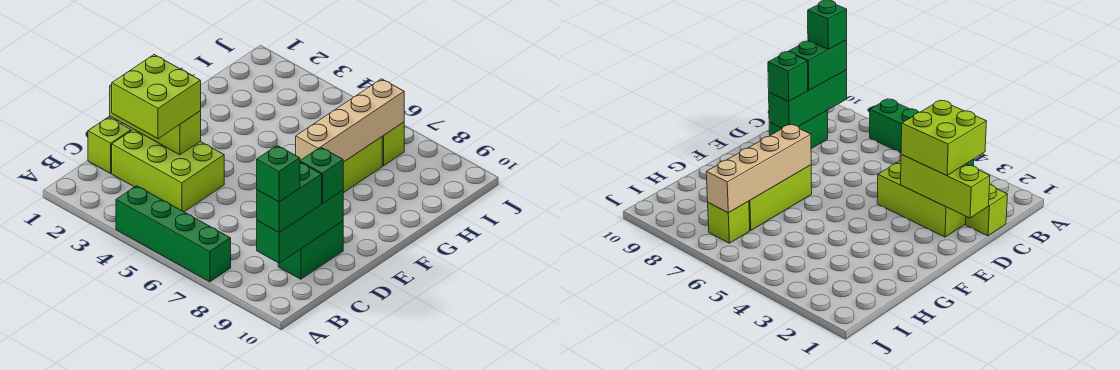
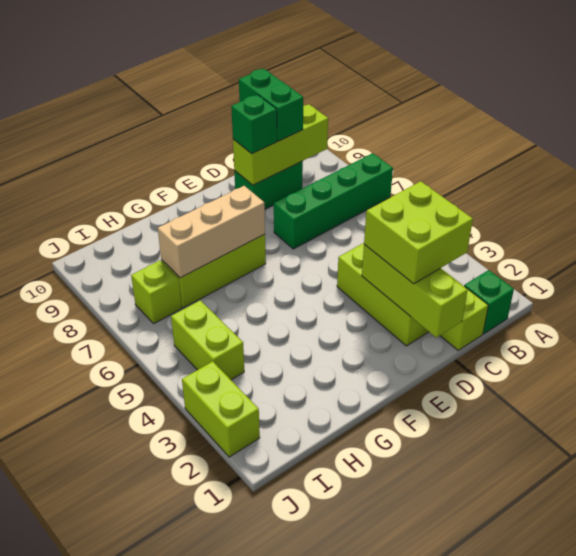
green 1x4 brick [116,186,231,282] -> green 1x4 brick turned to [274,153,393,249]
green 1x3 brick [257,190,343,263] -> lime 1x3 brick [233,104,328,185]
green 1x2 brick [257,162,322,232] -> green 1x2 brick turned to [239,69,303,141]
green 1x1 brick [257,145,300,202] -> green 1x1 brick moved to [464,270,514,334]
tan 1x4 brick [296,79,404,162] -> tan 1x3 brick [158,186,265,278]
none -> lime 1x2 brick [171,300,244,380]
none -> lime 1x2 brick [182,361,260,457]

